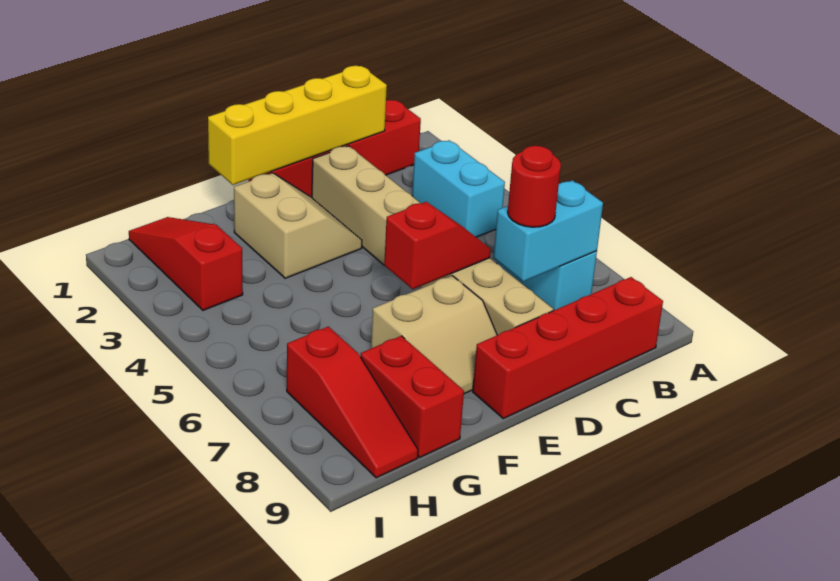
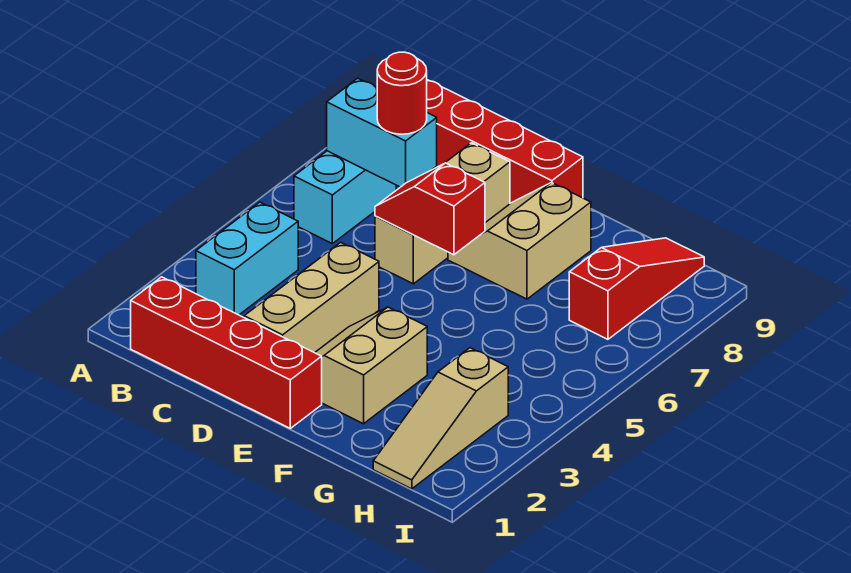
yellow 1x4 brick [208,66,387,185] -> none
tan 2x2 slope [371,276,497,394] -> tan 2x2 slope turned to [448,183,591,299]
red 1x2 brick [361,336,464,457] -> none
red 1x3 slope [129,217,243,310] -> tan 1x3 slope [373,348,508,489]

